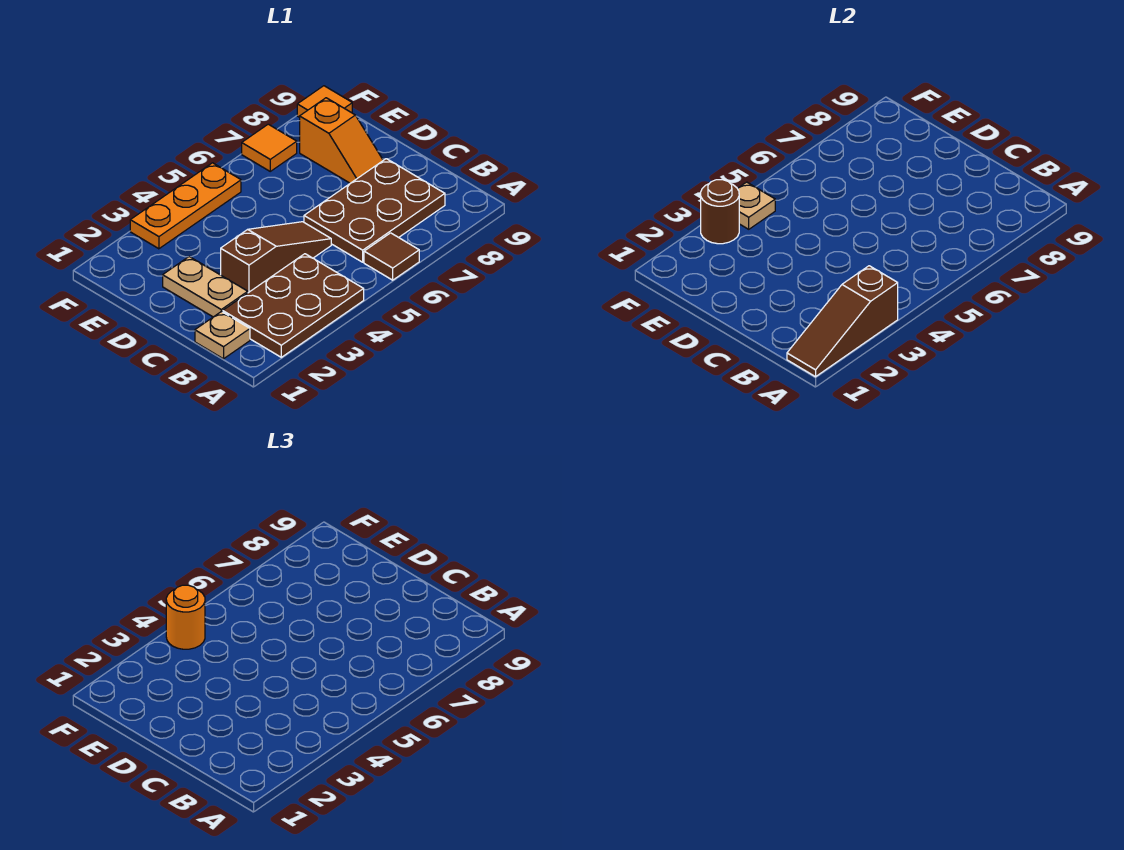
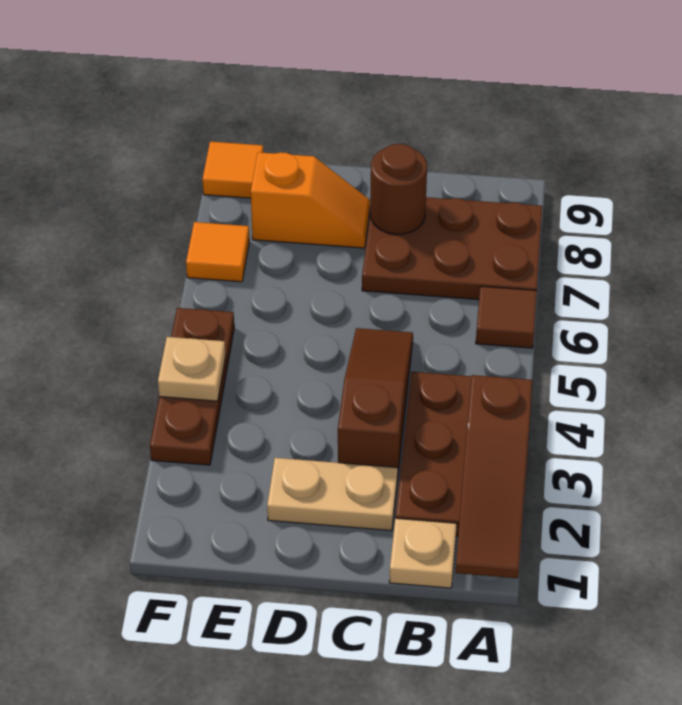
brown 2x3 plate [304,159,445,262] -> brown 2x3 plate turned to [362,197,542,300]
orange 1x3 plate [130,163,241,249] -> brown 1x3 plate [150,308,234,465]
brown 1x1 round brick [701,180,739,244] -> brown 1x1 round brick moved to [370,144,427,234]
orange 1x1 round brick [166,585,205,649] -> none

